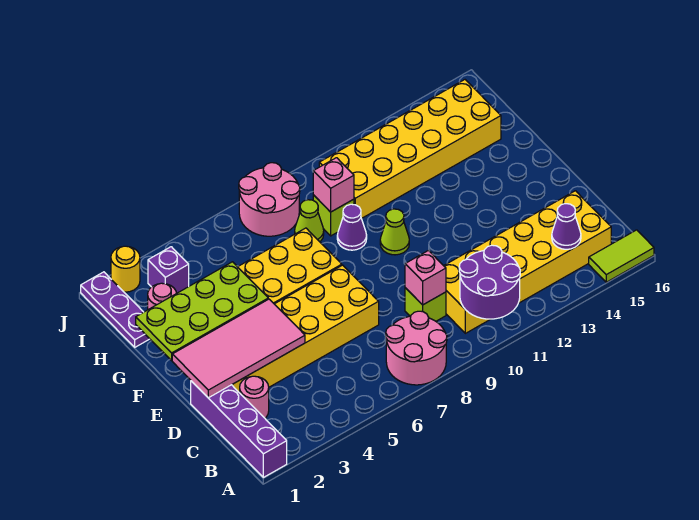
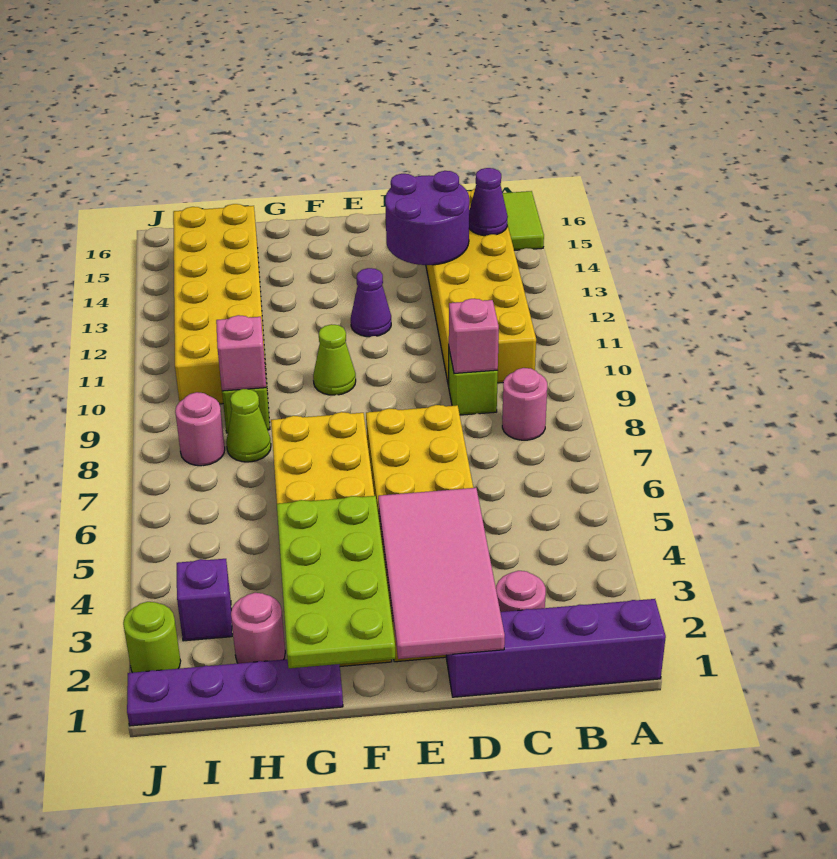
pink 2x2 round brick [386,311,447,385] -> pink 1x1 round brick [502,368,547,440]
purple 2x2 round brick [459,245,520,319] -> purple 2x2 round brick moved to [385,171,469,265]
purple 1x1 cone [337,204,367,250] -> purple 1x1 cone moved to [351,268,391,337]
purple 1x3 plate [81,272,149,347] -> purple 1x4 plate [127,659,343,726]
pink 2x2 round brick [239,163,300,236] -> pink 1x1 round brick [175,392,225,466]
yellow 1x1 round brick [111,246,140,292] -> lime 1x1 round brick [123,602,181,673]

